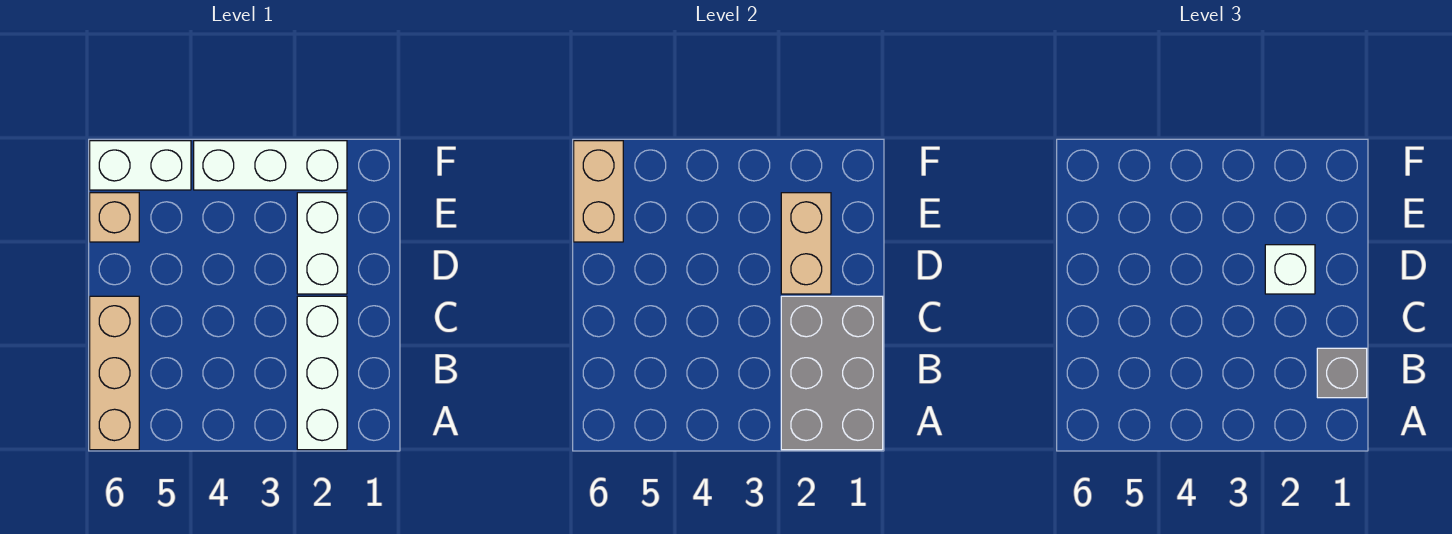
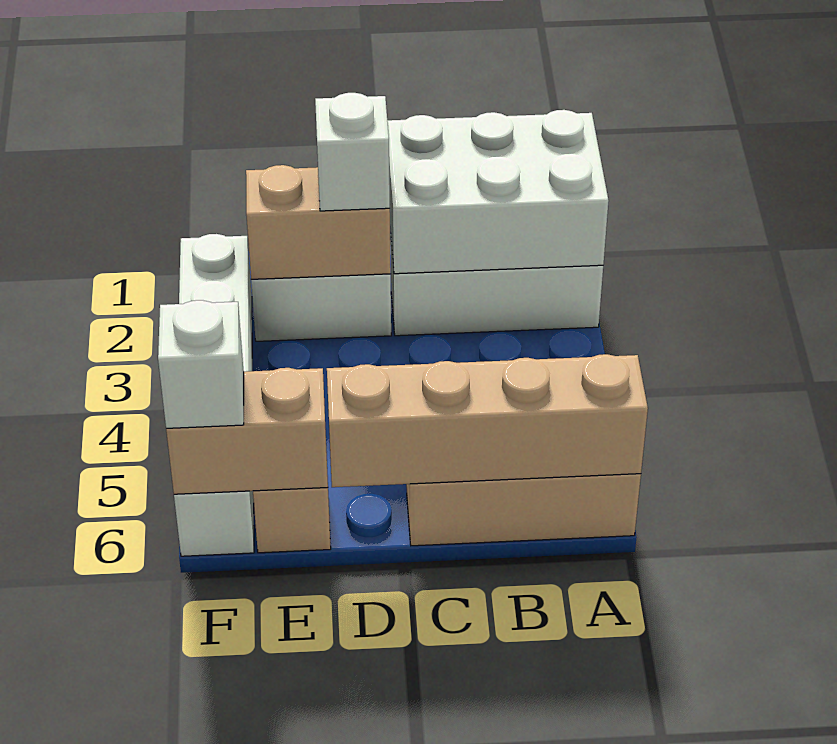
grey 2x3 brick [781,296,883,450] -> white 2x3 brick [387,110,609,274]
none -> tan 1x4 brick [327,354,648,487]
grey 1x1 brick [1317,348,1367,398] -> none
none -> white 1x1 brick [158,300,244,428]

